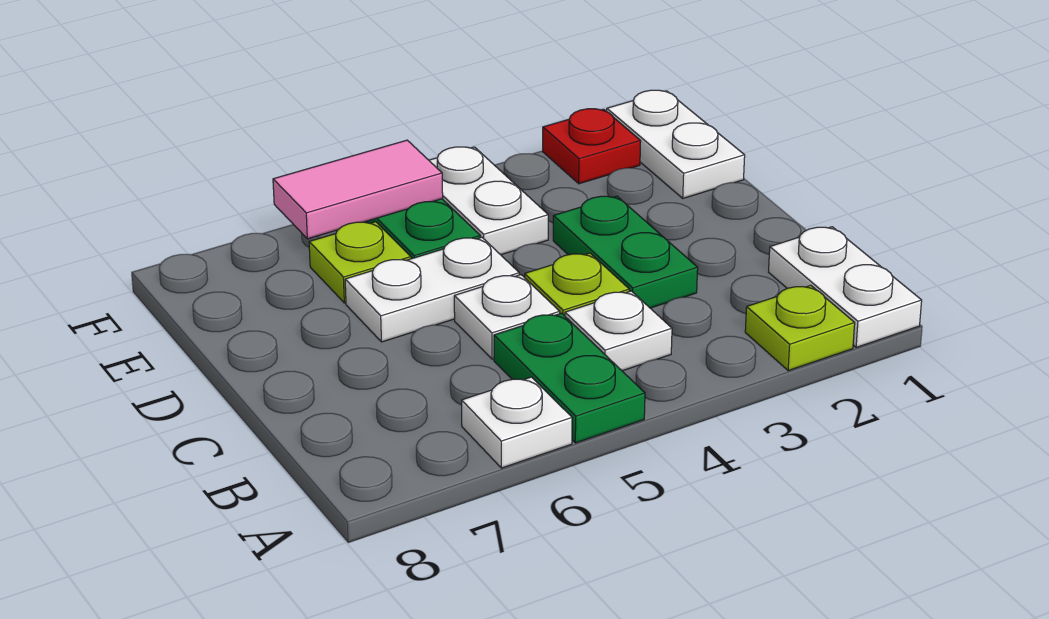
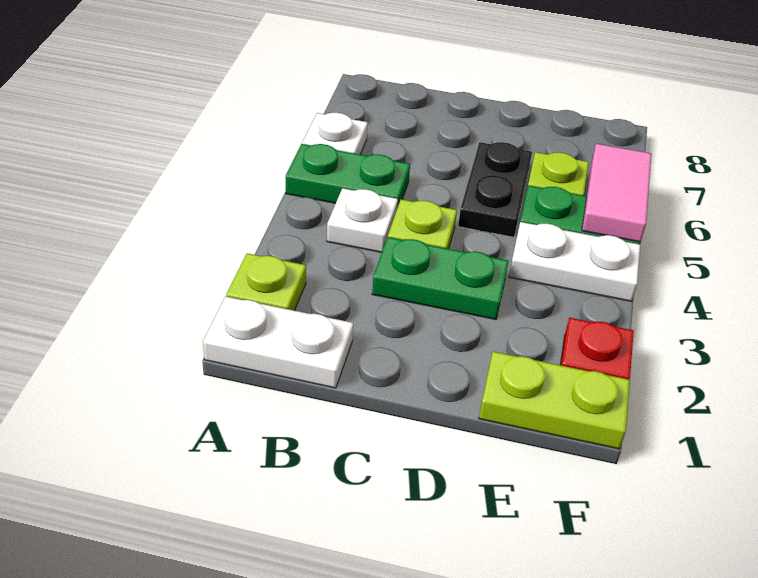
white 1x1 plate [454,275,560,359] -> none
white 1x2 plate [345,237,519,342] -> black 1x2 plate [458,142,532,237]
white 1x2 plate [607,90,745,198] -> lime 1x2 plate [479,352,630,449]

